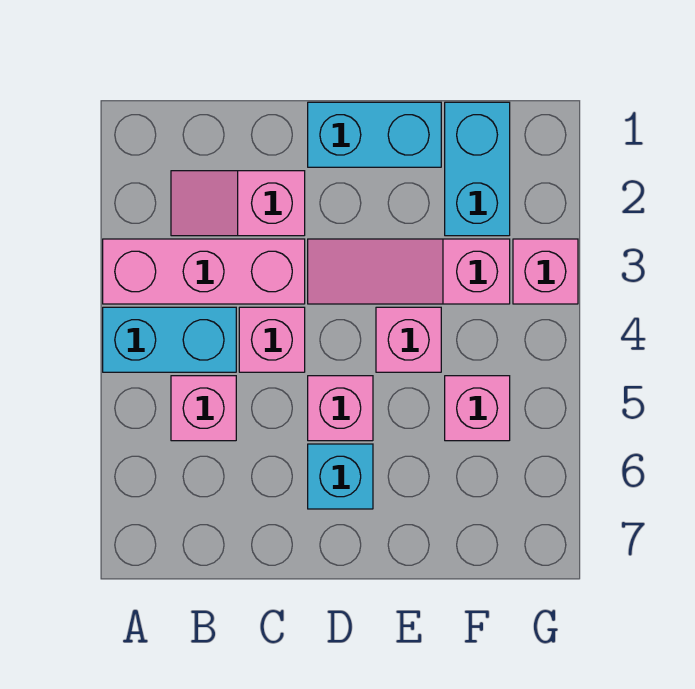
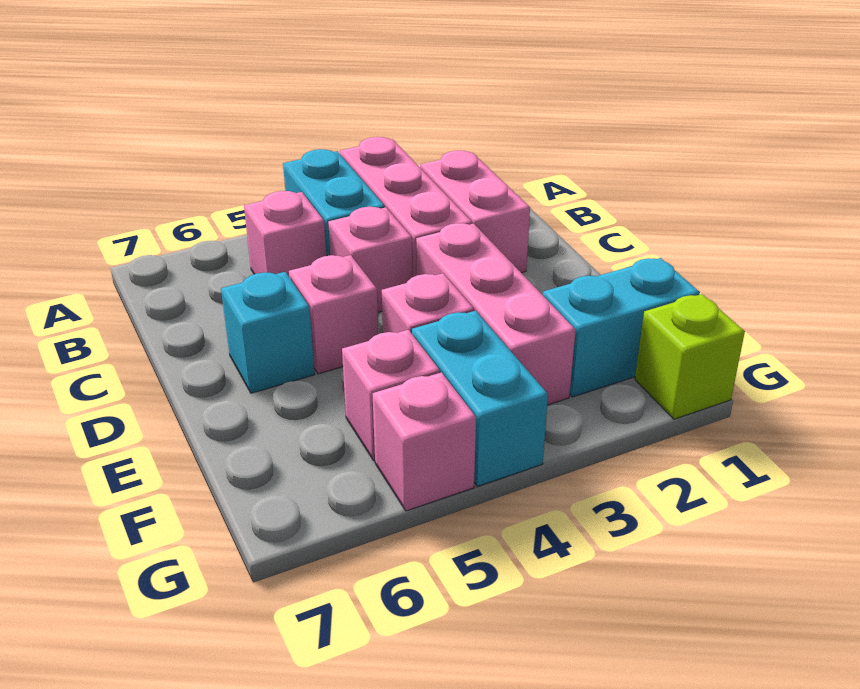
pink 1x2 slope [171,171,305,236] -> pink 1x2 brick [420,151,530,273]
cyan 1x2 brick [308,102,441,167] -> cyan 1x2 brick moved to [412,311,548,486]
pink 1x3 slope [308,239,510,304] -> pink 1x3 brick [416,223,576,405]
none -> lime 1x1 brick [635,294,745,419]
pink 1x1 brick [513,239,578,304] -> pink 1x1 brick moved to [373,372,476,511]

